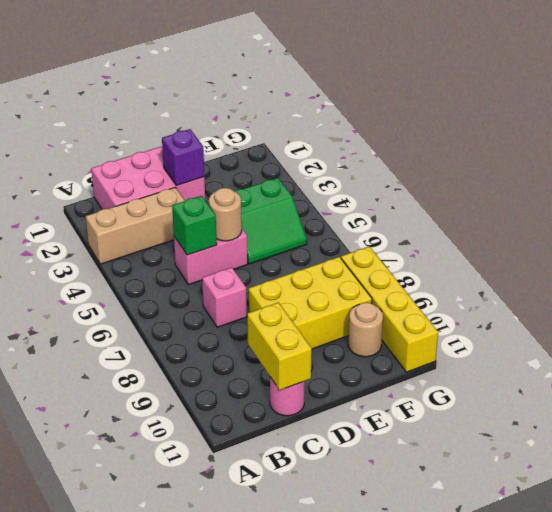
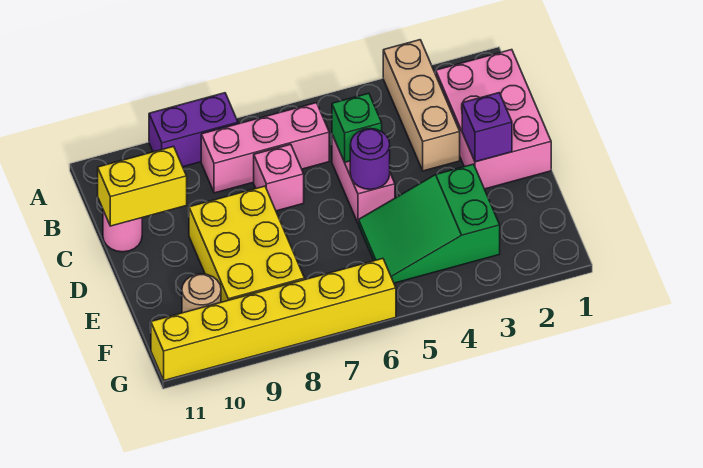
none -> purple 1x2 brick [149,93,238,167]
none -> pink 1x3 brick [201,103,329,193]
tan 1x1 round brick [209,188,242,241] -> purple 1x1 round brick [350,129,390,189]
green 2x2 slope [235,178,307,264] -> green 2x3 slope [359,164,500,283]
yellow 1x4 brick [341,246,438,372] -> yellow 1x6 brick [151,259,396,380]

